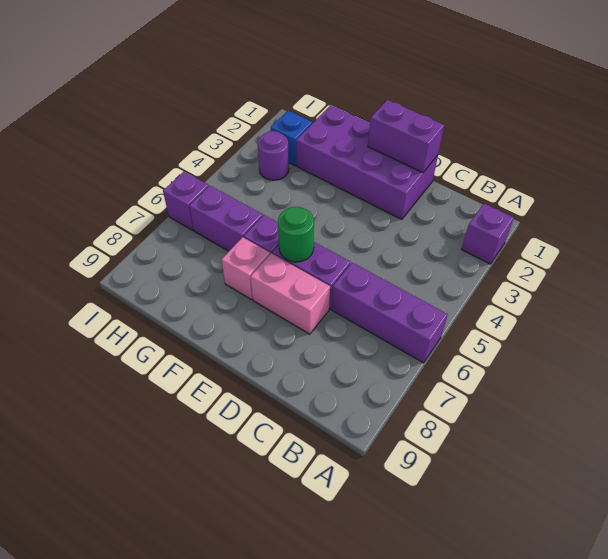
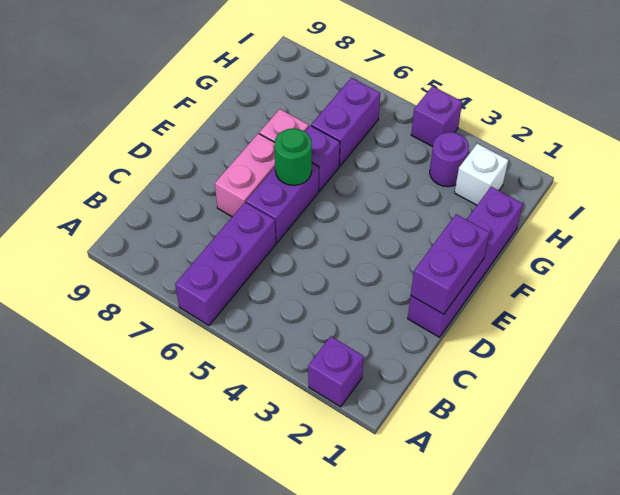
purple 2x4 brick [296,105,438,219] -> purple 1x4 brick [408,187,523,337]
blue 1x1 brick [271,111,312,166] -> white 1x1 brick [455,144,508,205]
purple 1x1 brick [163,172,209,230] -> purple 1x1 brick moved to [411,86,462,147]

